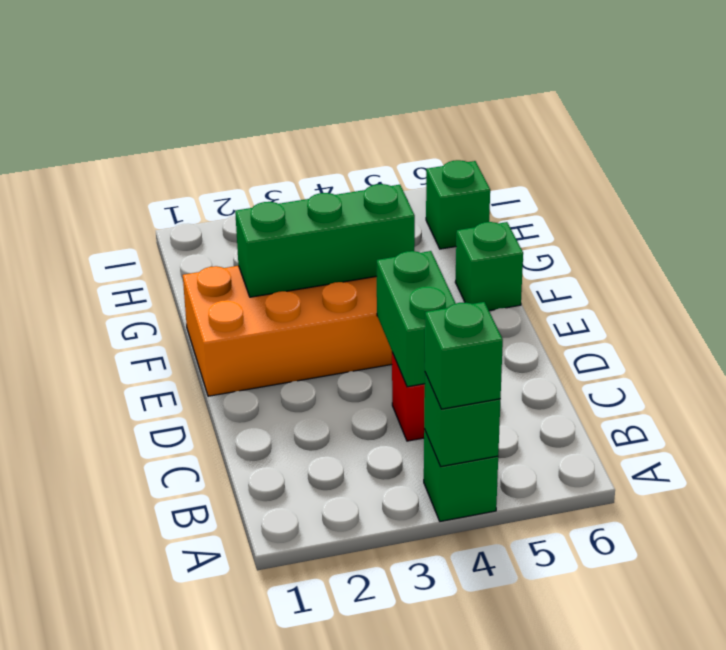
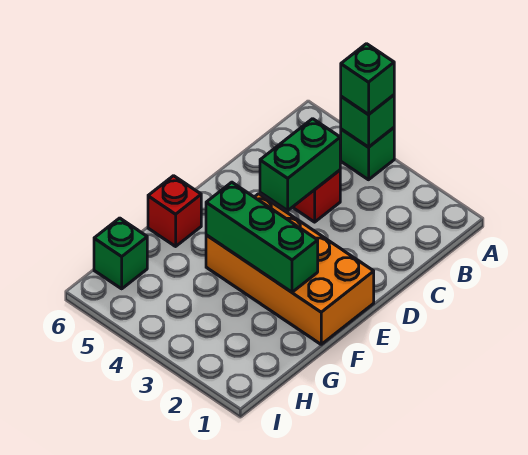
green 1x1 brick [455,222,523,311] -> red 1x1 brick [148,176,201,246]

